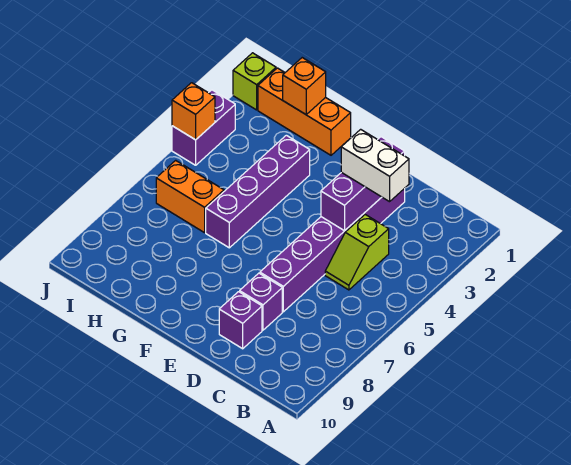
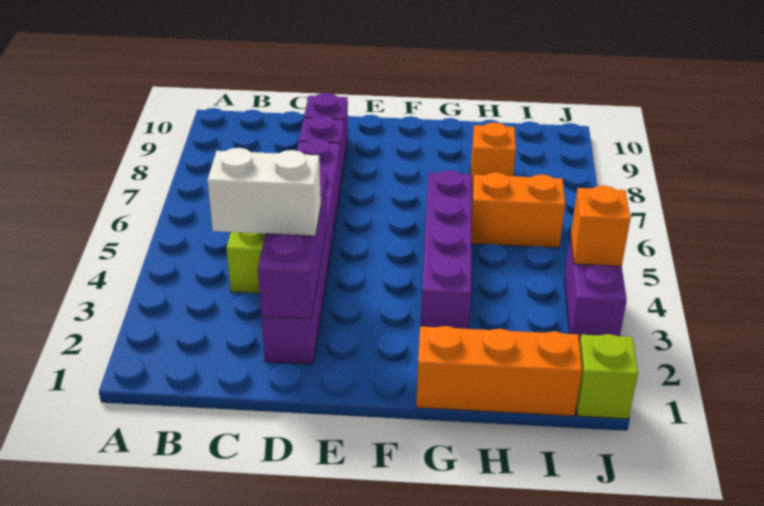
orange 1x1 brick [283,58,326,114] -> orange 1x1 brick moved to [471,123,516,190]

